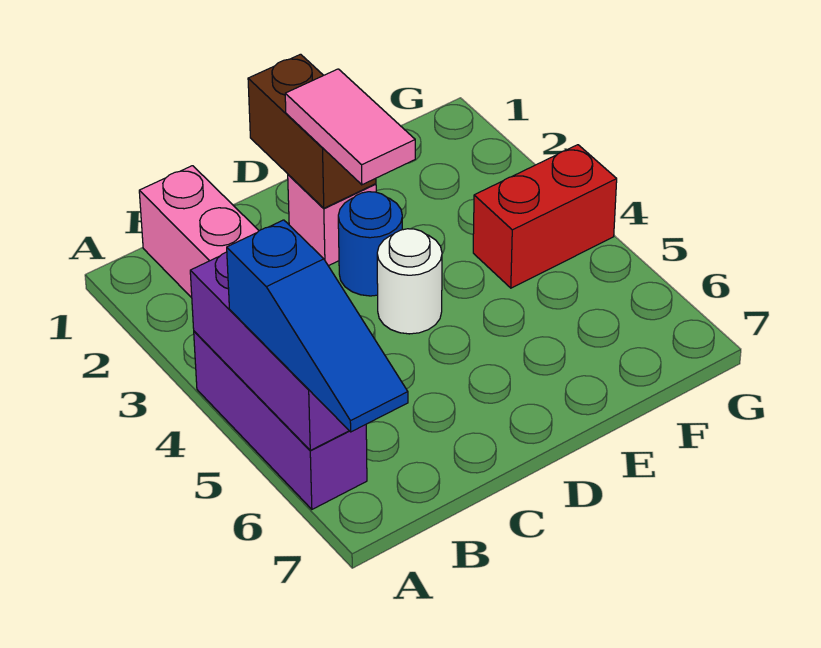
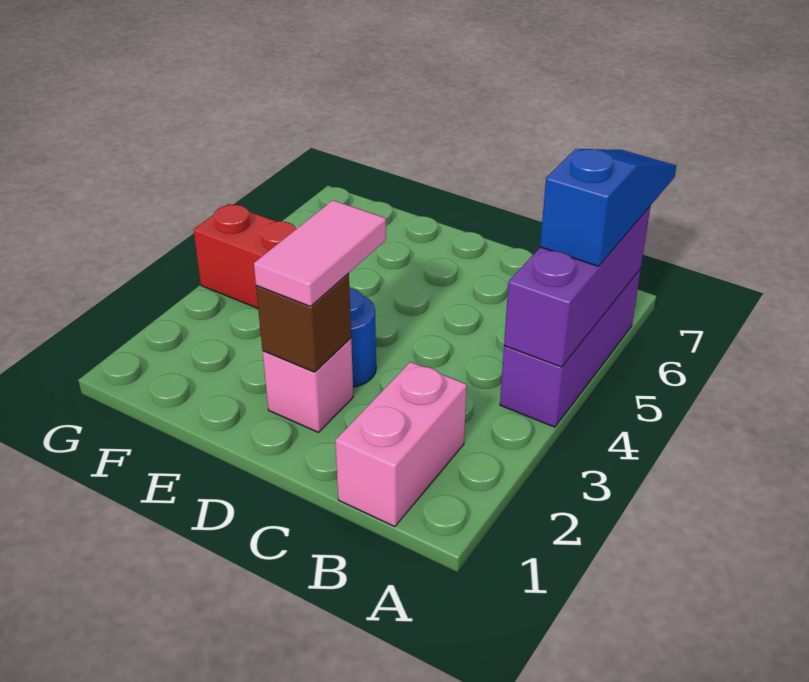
brown 1x2 brick [248,54,376,208] -> brown 1x1 brick [256,273,351,372]
white 1x1 round brick [377,229,442,334] -> none

